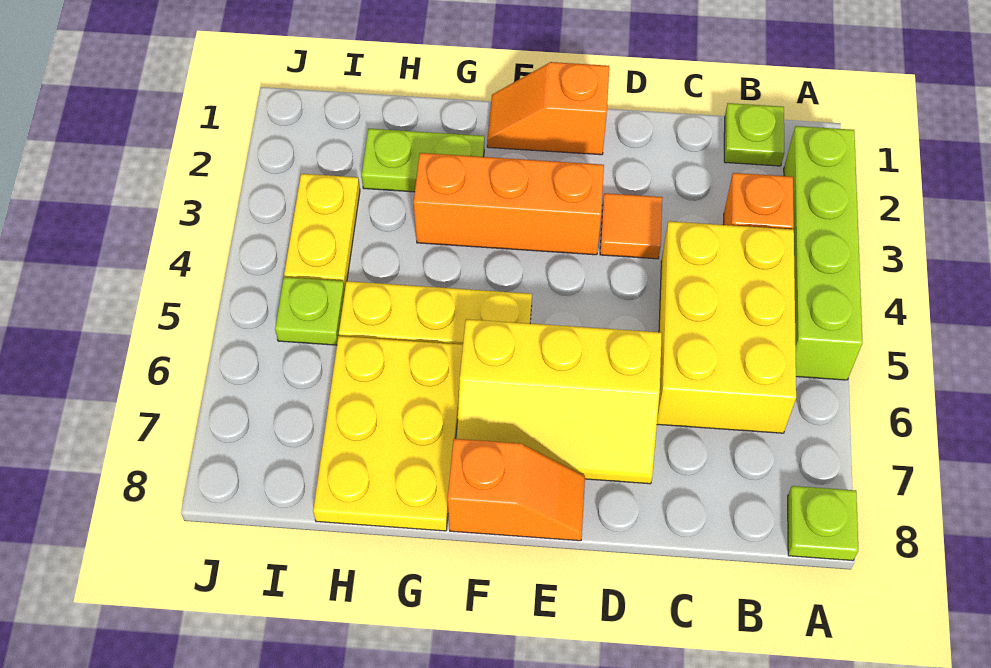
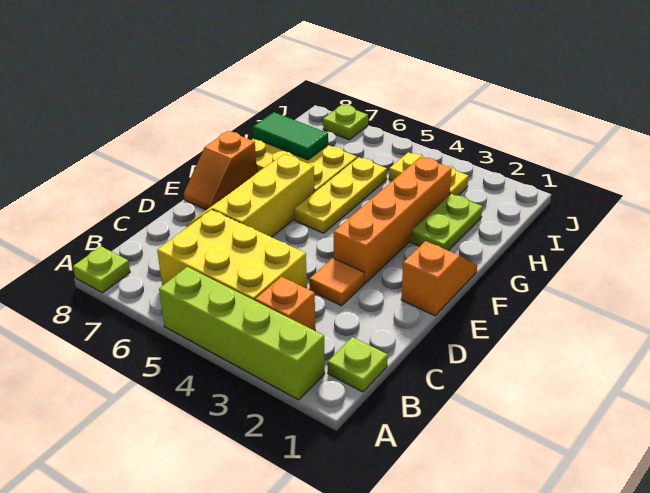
orange 1x3 brick [414,153,604,255] -> orange 1x4 brick [334,157,452,283]
none -> green 1x2 tile [253,112,328,160]
lime 1x1 plate [275,277,345,345] -> lime 1x1 plate moved to [323,105,368,140]

